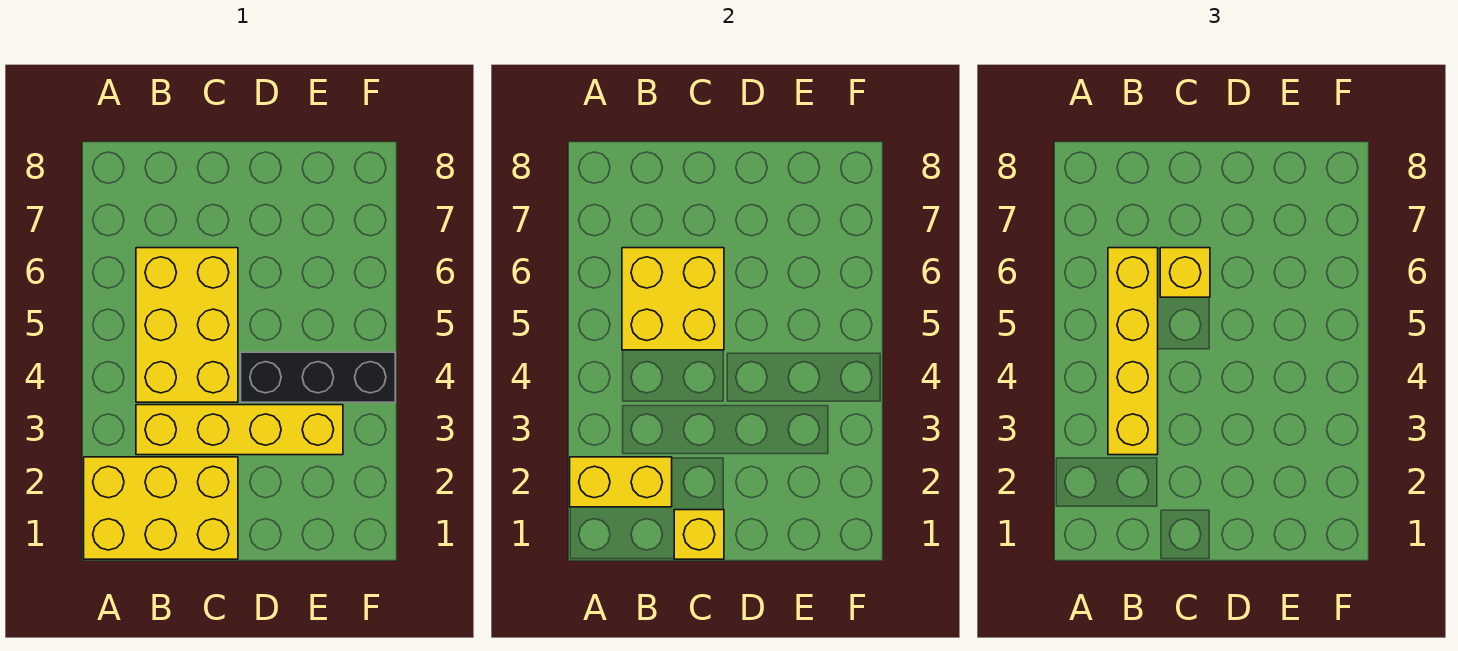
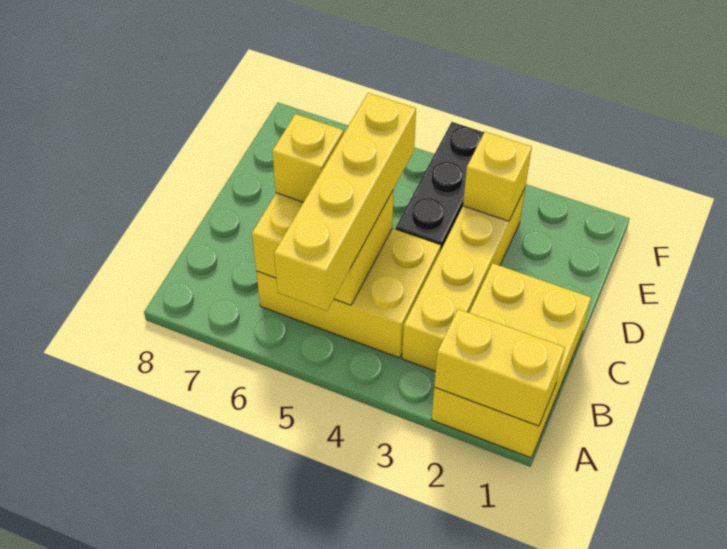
yellow 1x2 brick [570,457,672,507] -> yellow 1x2 brick turned to [434,309,565,426]
yellow 1x4 brick [1108,248,1158,455] -> yellow 1x4 brick turned to [274,93,416,311]
yellow 1x1 brick [674,510,724,559] -> yellow 1x1 brick moved to [463,132,532,221]

